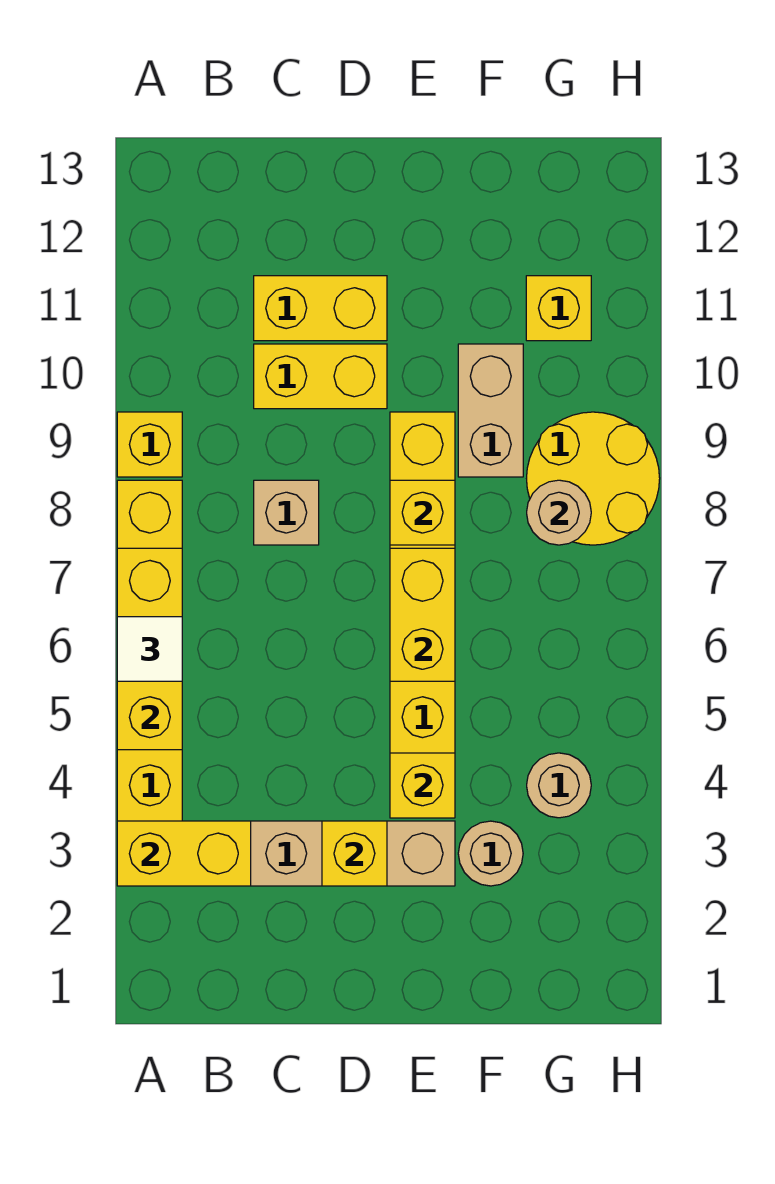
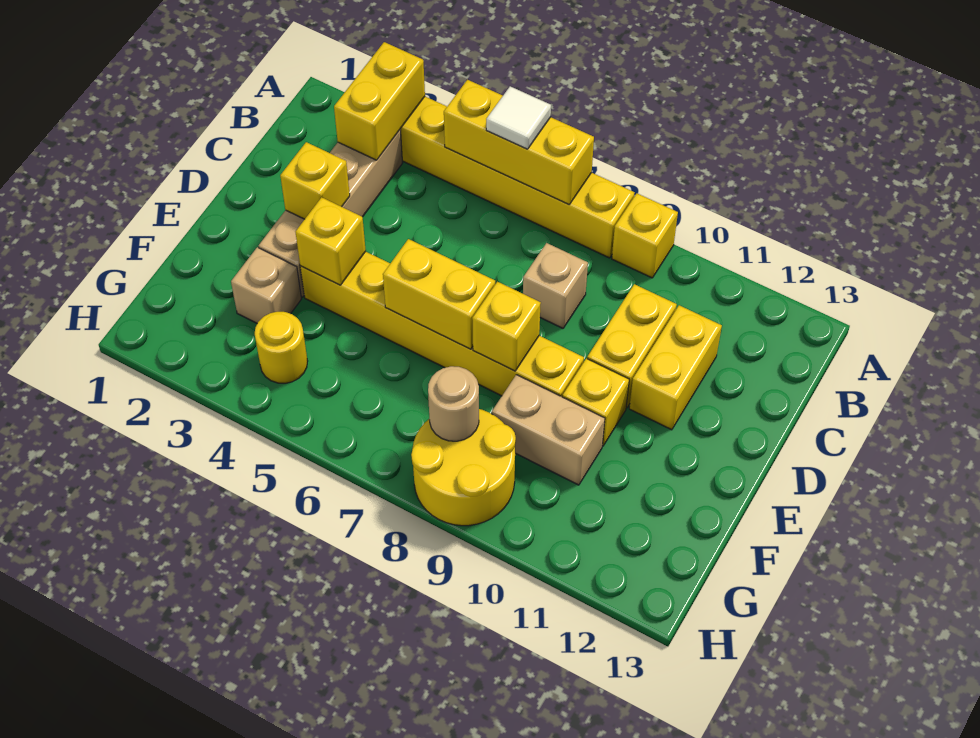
tan 1x1 round brick [458,821,523,886] -> tan 1x1 brick [231,247,301,323]
tan 1x1 round brick [527,753,591,818] -> yellow 1x1 round brick [255,312,308,383]
yellow 1x1 brick [526,276,591,341] -> yellow 1x1 brick moved to [563,358,629,446]

